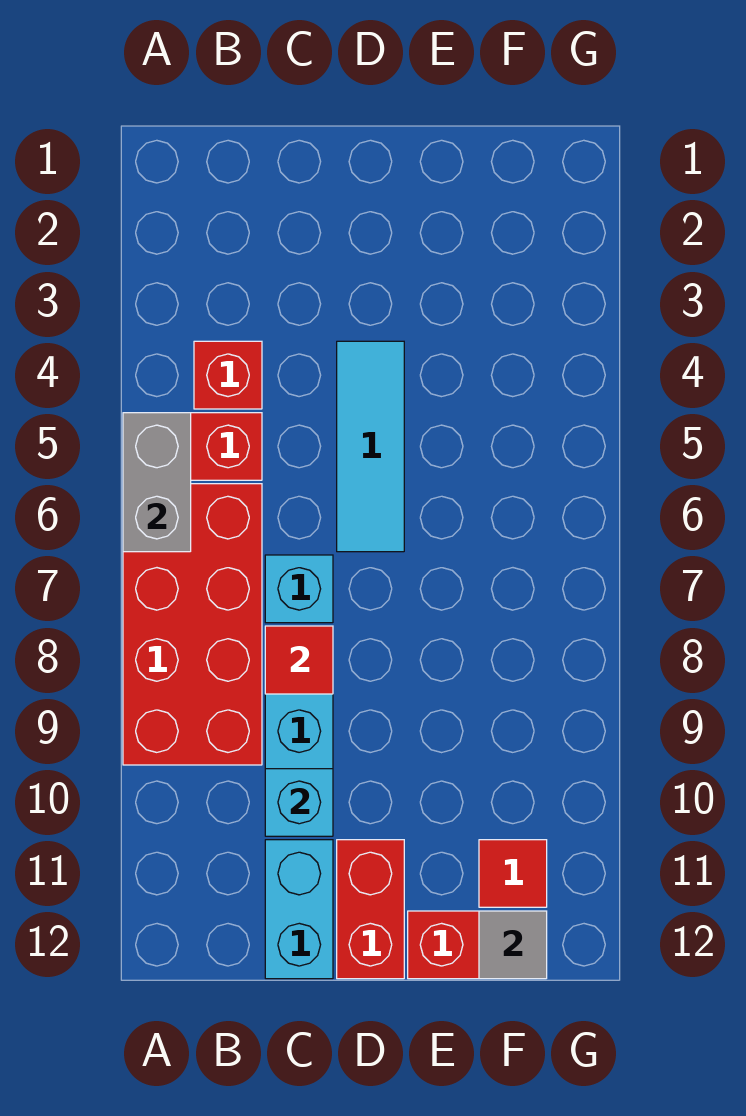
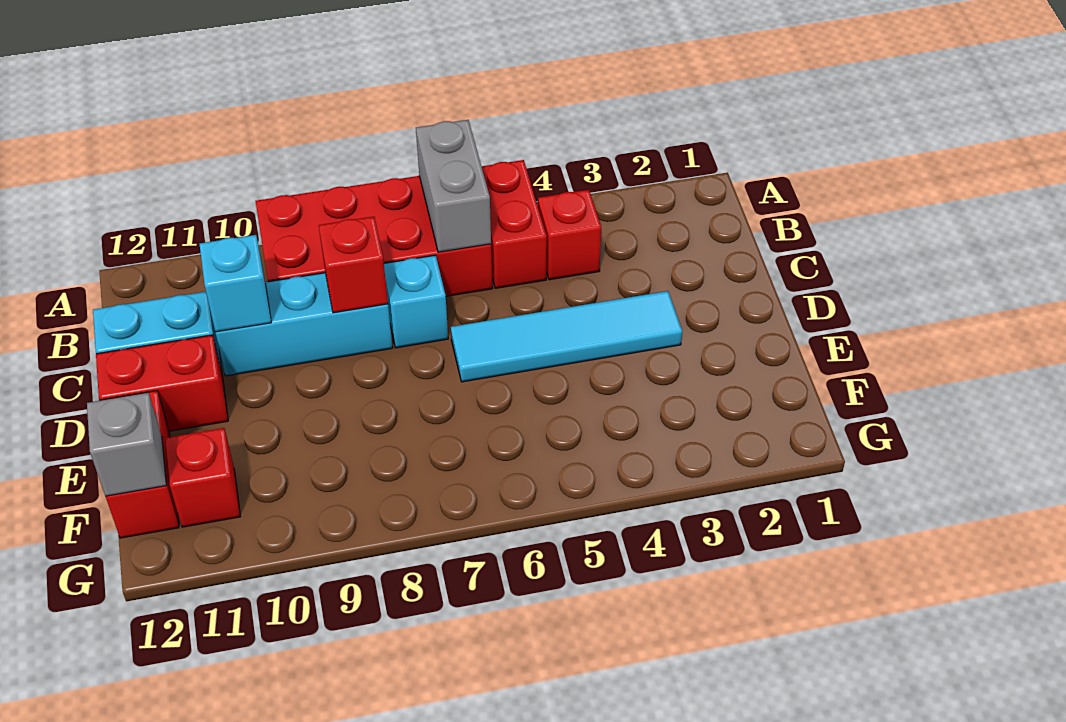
grey 1x2 brick [123,413,191,552] -> grey 1x2 brick turned to [416,120,491,252]
red 1x1 tile [265,626,333,694] -> red 1x1 brick [319,217,388,313]
cyan 1x3 tile [337,341,404,552] -> cyan 1x4 tile [451,291,682,382]
red 1x1 tile [479,840,547,907] -> red 1x1 brick [165,428,240,527]
grey 1x1 tile [479,911,547,979] -> grey 1x1 brick [87,393,166,496]

